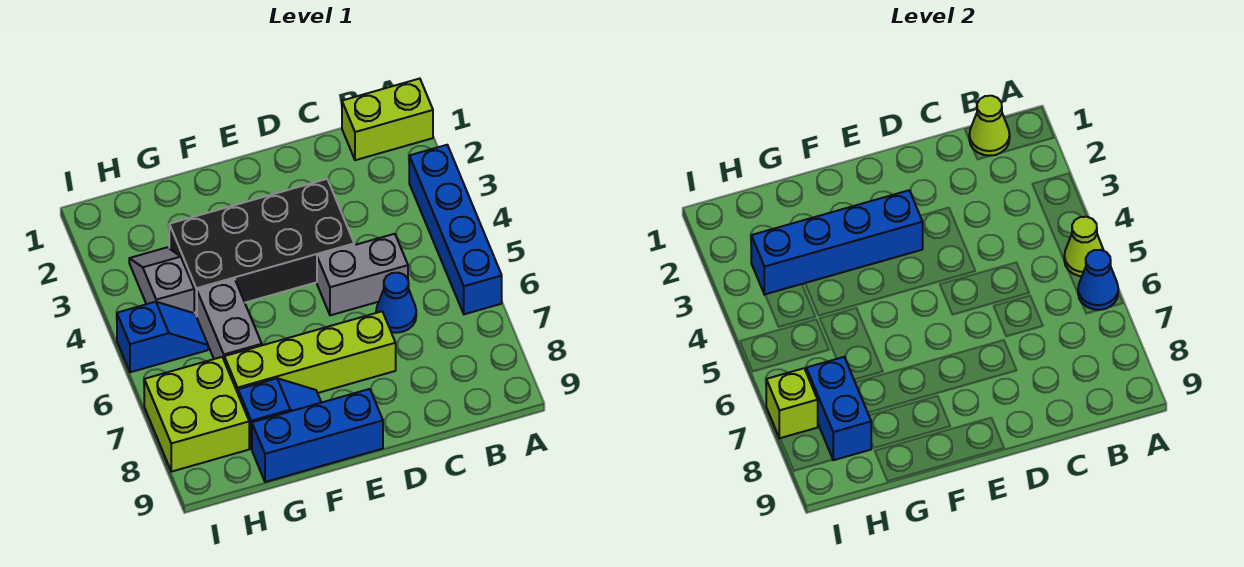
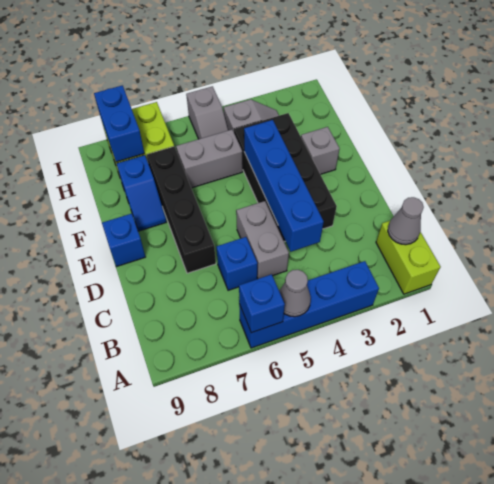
lime 1x1 cone [1064,217,1104,276] -> grey 1x1 cone [279,270,311,317]
blue 1x1 cone [1078,250,1118,310] -> blue 1x1 brick [239,274,285,333]
lime 1x1 cone [969,96,1010,156] -> grey 1x1 cone [388,197,424,245]
blue 1x1 cone [376,273,416,333] -> blue 1x1 brick [216,237,257,290]
lime 1x4 brick [224,311,396,393] -> black 1x4 brick [147,146,216,273]
blue 1x4 brick [751,190,923,295] -> blue 1x4 brick moved to [244,120,324,252]
blue 1x3 brick [252,389,383,482] -> blue 1x1 brick [102,214,145,266]
none -> grey 1x1 brick [301,127,340,174]
blue 1x2 slope [117,302,208,372] -> grey 1x2 slope [186,86,228,139]
blue 1x2 brick [806,357,872,460] -> blue 1x2 brick turned to [94,85,144,162]
lime 1x1 brick [766,368,818,438] -> none

